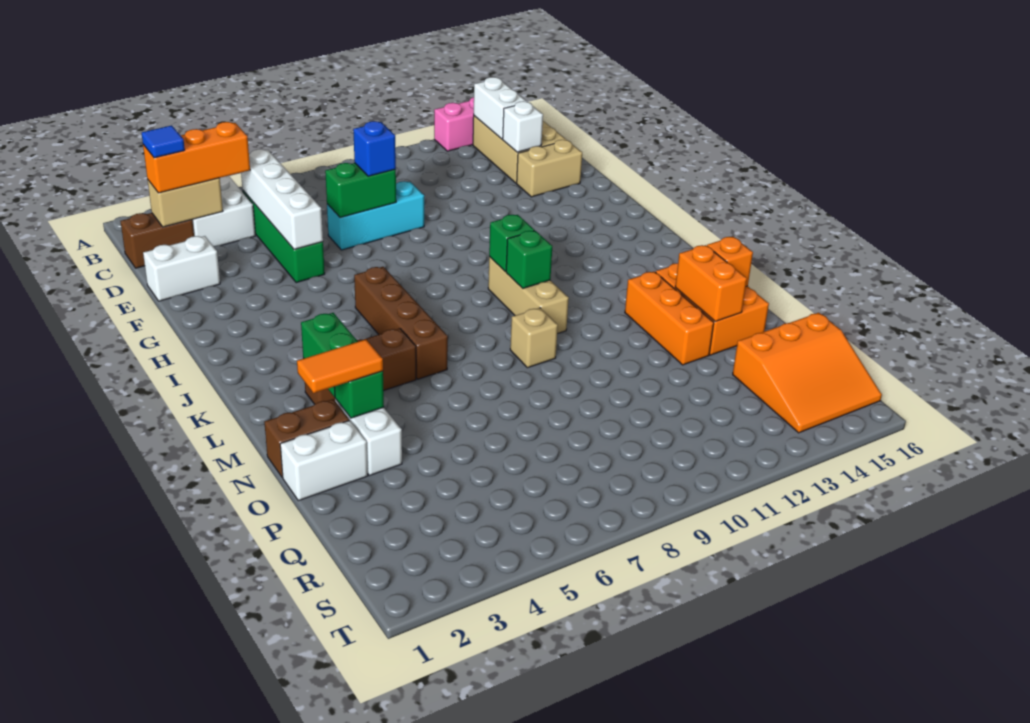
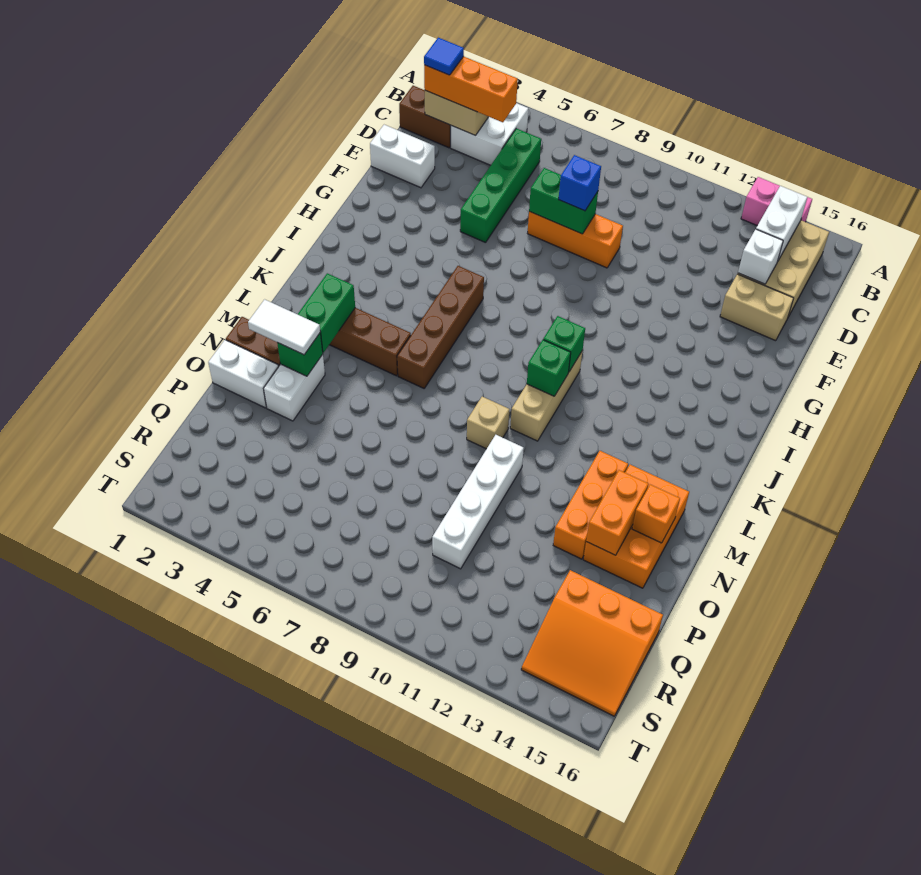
white 1x4 brick [241,149,323,250] -> white 1x4 brick moved to [432,435,524,569]
cyan 1x3 brick [327,181,424,250] -> orange 1x3 brick [527,212,623,268]
orange 1x2 tile [297,339,383,393] -> white 1x2 tile [248,299,320,355]

